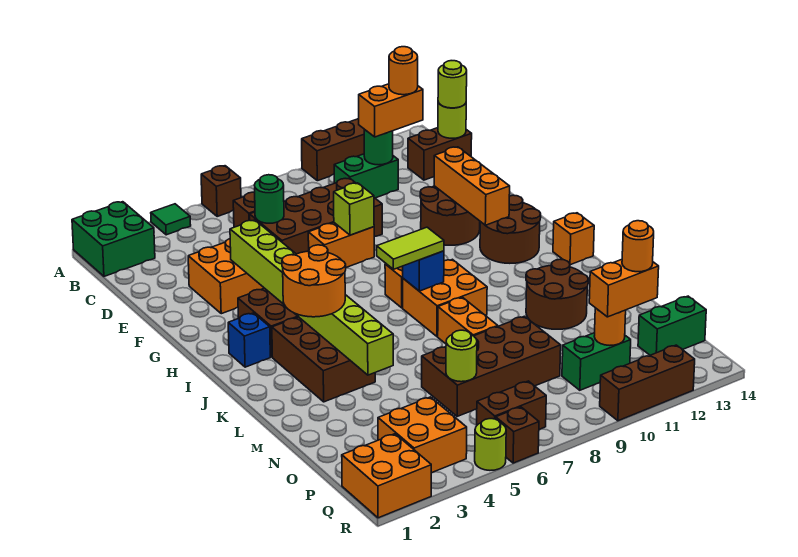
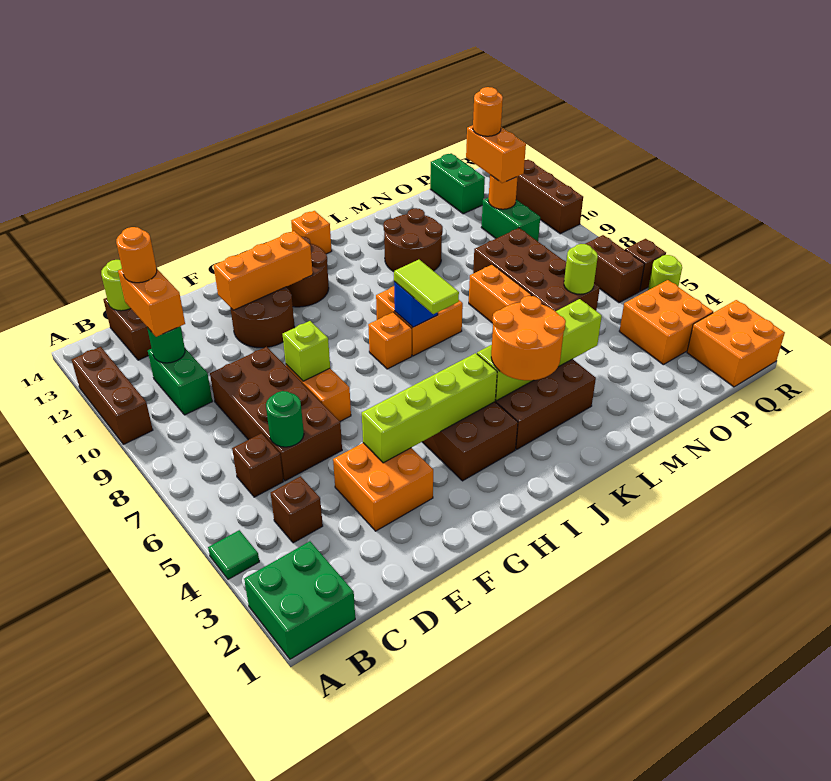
brown 1x1 brick [201,166,241,216] -> brown 1x1 brick moved to [271,476,323,543]
lime 1x1 round brick [438,61,467,108] -> none
blue 1x1 brick [228,313,270,367] -> none
orange 1x2 brick [438,297,498,344] -> orange 1x2 brick turned to [469,265,532,322]

